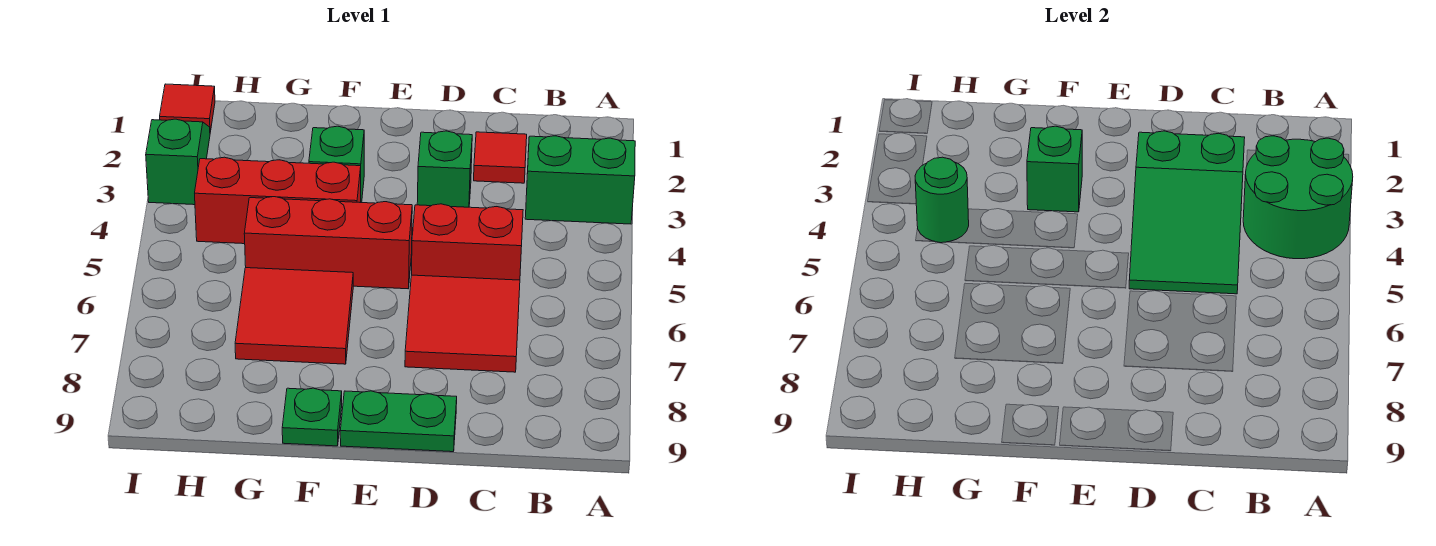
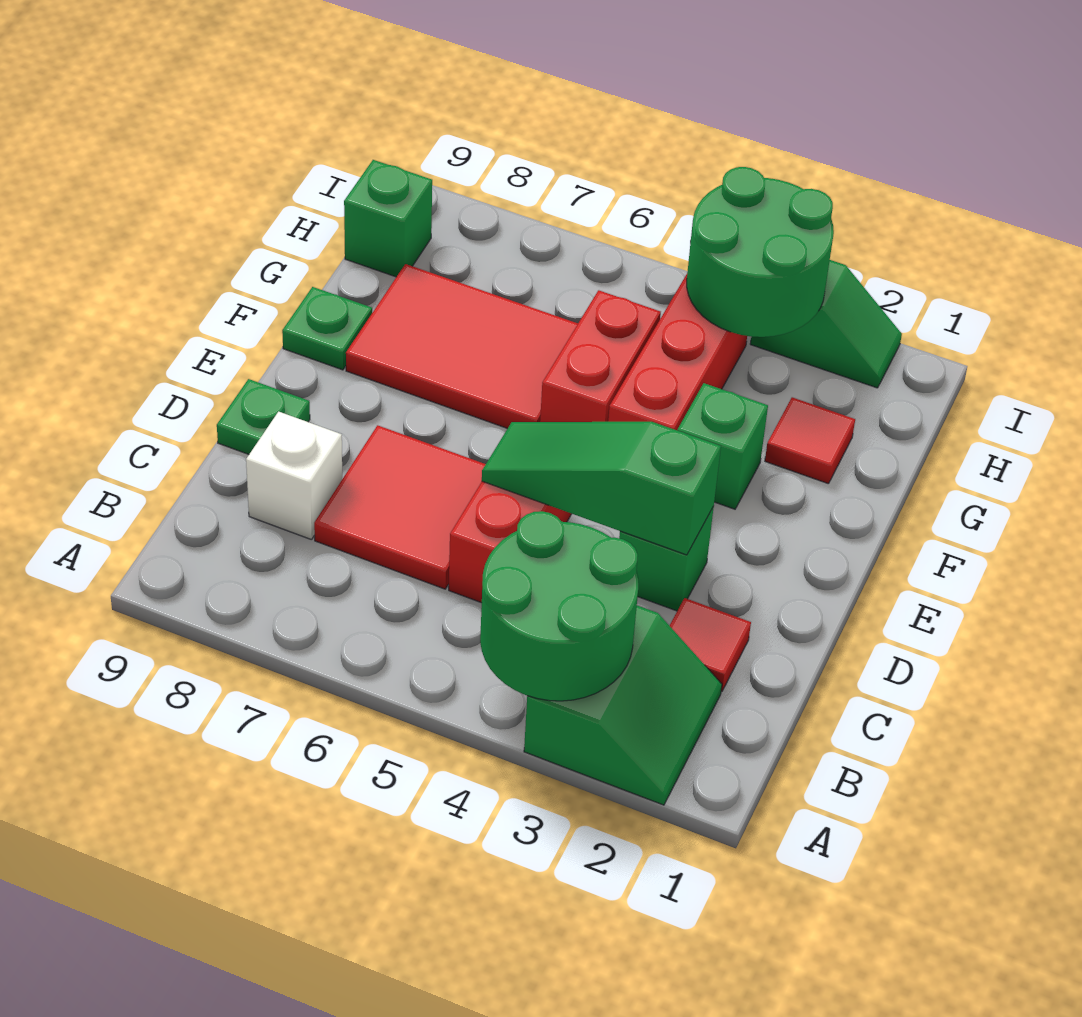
green 2x3 slope [1129,131,1245,294] -> green 1x3 slope [482,422,721,555]
none -> white 1x1 brick [246,412,342,540]
green 1x2 plate [340,391,457,452] -> green 1x1 plate [217,379,310,454]
red 1x3 brick [244,197,412,289] -> red 1x2 brick [540,290,661,422]
green 1x1 brick [1027,126,1082,212] -> green 1x1 brick moved to [344,160,432,277]
red 2x2 tile [235,268,353,364] -> red 2x3 tile [346,264,578,429]
green 1x1 round brick [915,157,969,243] -> green 2x2 round brick [687,167,834,337]
red 1x1 tile [160,84,215,132] -> red 1x1 tile moved to [765,397,855,484]

